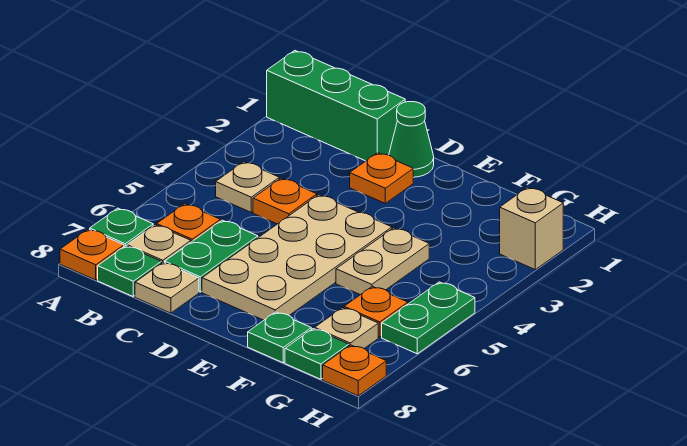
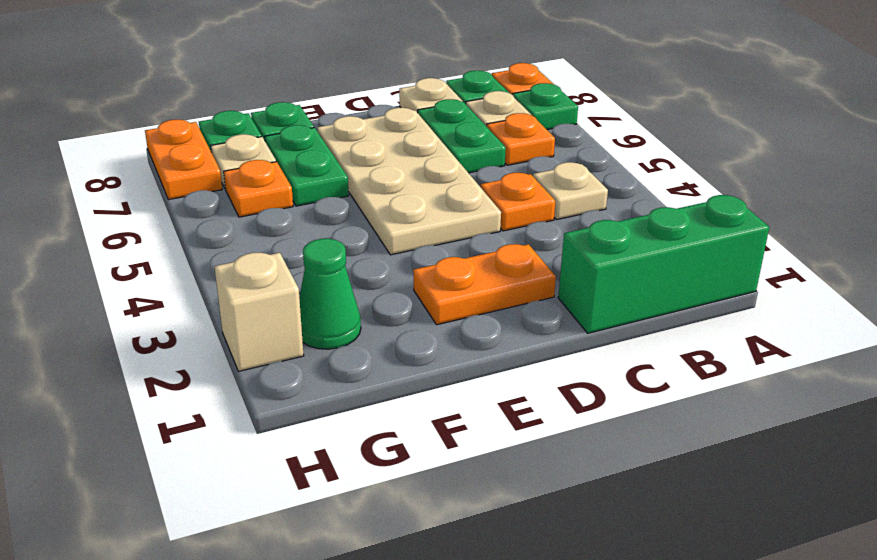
green 1x1 cone [389,102,434,177] -> green 1x1 cone moved to [299,239,361,349]
orange 1x1 plate [350,153,413,203] -> orange 1x2 plate [413,244,556,325]
tan 1x2 plate [336,228,429,295] -> none
green 1x2 plate [382,282,475,354] -> green 1x2 plate moved to [265,125,349,206]
orange 1x1 plate [323,345,386,396] -> orange 1x2 plate [145,120,222,200]

